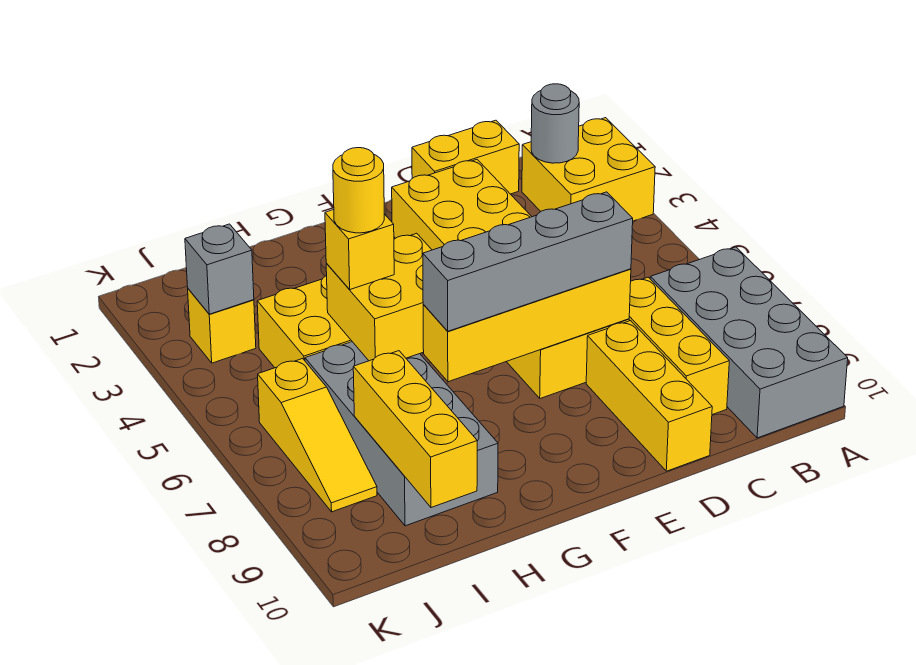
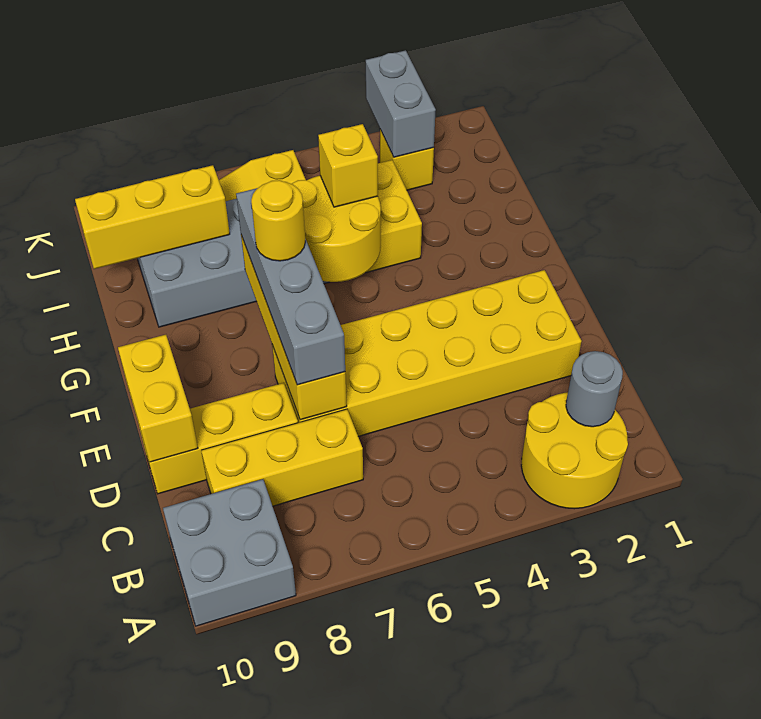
yellow 2x2 brick [522,118,655,221] -> yellow 2x2 round brick [521,393,628,509]
grey 2x4 brick [650,247,848,438] -> grey 2x2 brick [163,479,296,626]
yellow 1x2 brick [412,120,519,194] -> yellow 1x2 brick moved to [118,335,198,462]
yellow 2x2 brick [326,233,432,361] -> yellow 2x2 round brick [292,176,381,282]
yellow 1x1 round brick [333,148,384,233] -> yellow 1x1 round brick moved to [251,180,305,261]
grey 1x1 brick [185,224,254,314] -> grey 1x2 brick [366,50,436,157]

